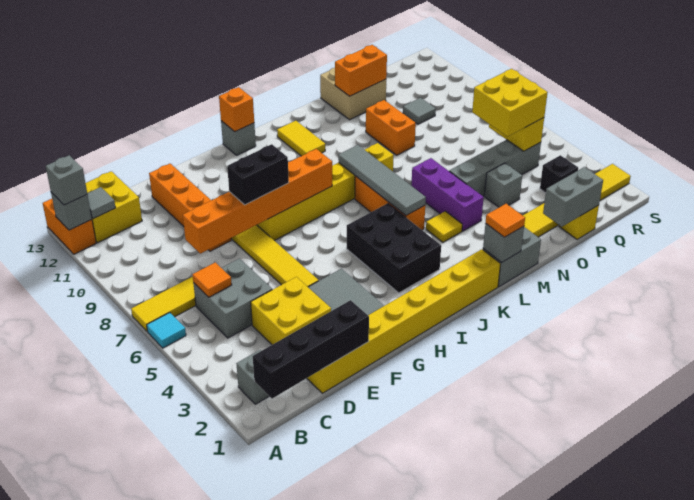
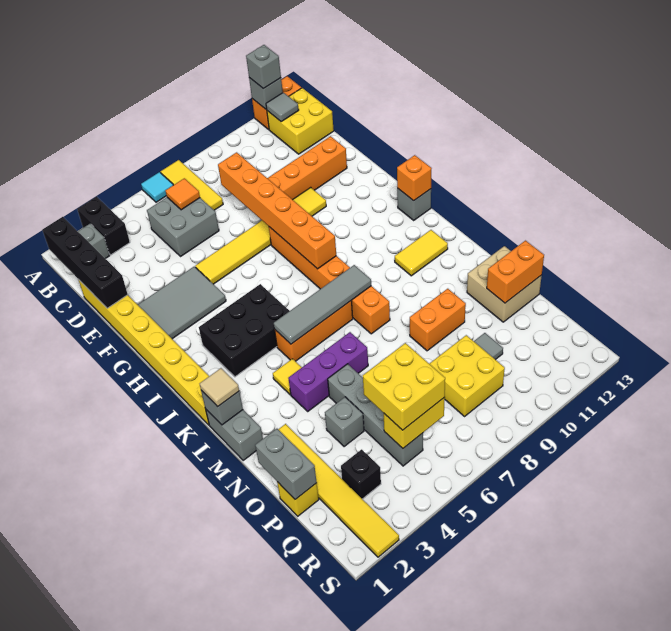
yellow 2x2 brick [251,277,331,345] -> yellow 2x2 brick moved to [429,335,505,416]
black 1x2 brick [227,144,289,205] -> black 1x2 brick moved to [77,197,130,255]
yellow 1x6 brick [257,143,394,241] -> orange 1x6 brick [269,227,390,334]
orange 1x1 tile [486,204,525,237] -> tan 1x1 tile [200,368,239,407]
orange 1x2 brick [335,45,387,96] -> orange 1x2 brick turned to [487,241,544,303]

